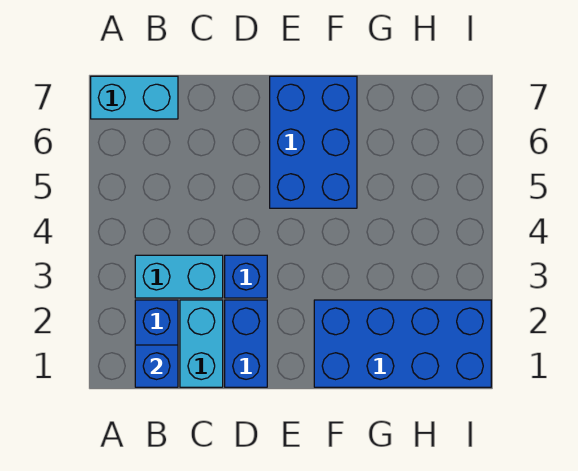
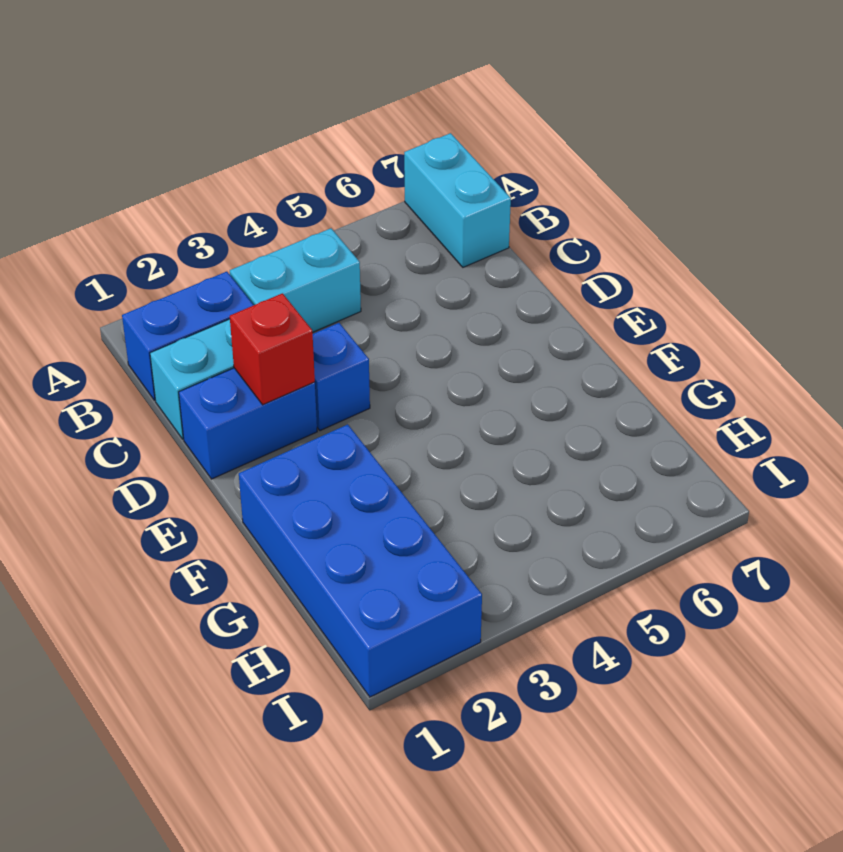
blue 1x1 brick [135,345,178,387] -> none
cyan 1x2 brick [135,255,223,298] -> cyan 1x2 brick turned to [230,228,361,332]
none -> red 1x1 brick [230,293,315,405]
blue 2x3 brick [270,76,357,208] -> none

